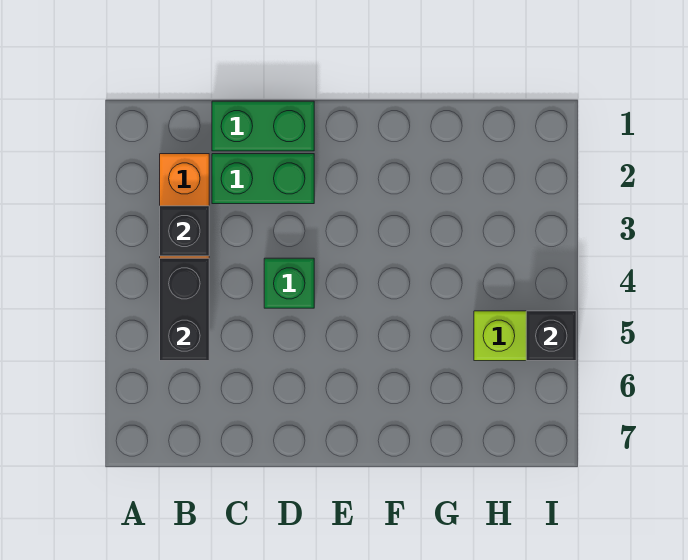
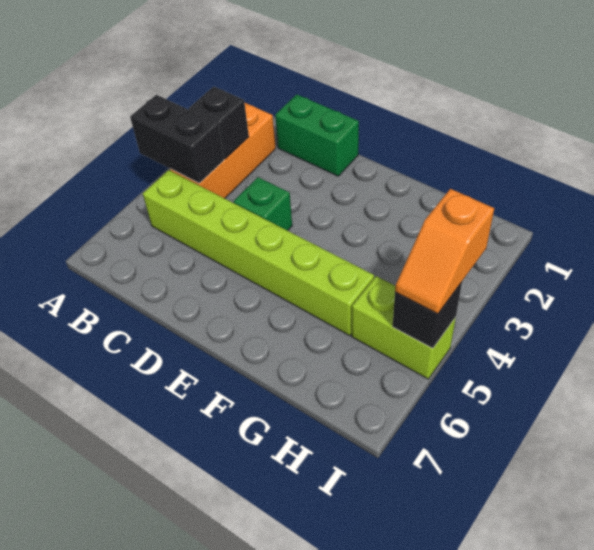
black 1x2 brick [160,258,209,361] -> black 1x2 brick turned to [130,95,224,183]
none -> lime 1x6 brick [143,170,374,336]
green 1x2 brick [212,154,314,204] -> none
none -> orange 1x2 slope [395,189,494,314]

